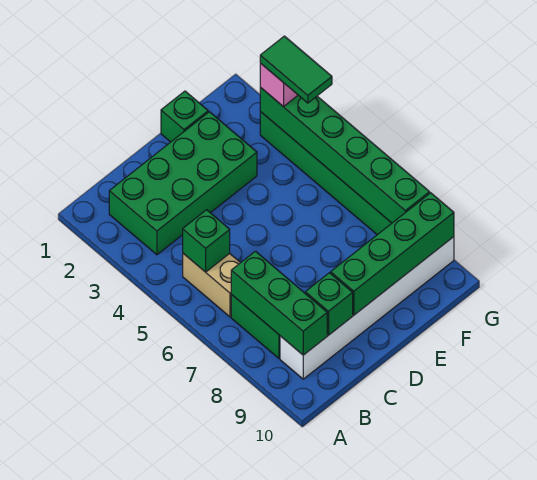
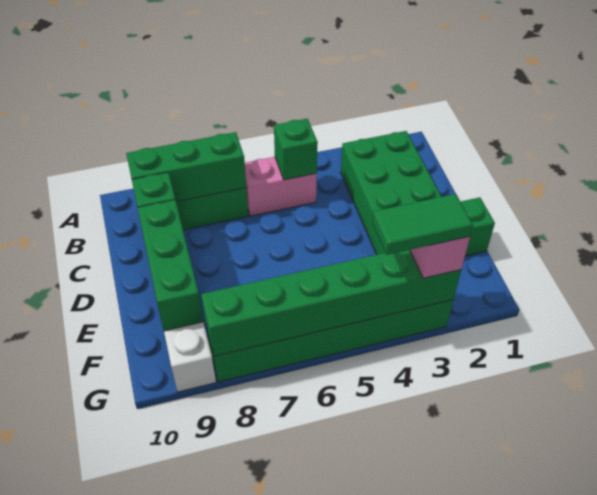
tan 1x2 brick [183,253,240,317] -> pink 1x2 brick [245,157,317,216]
green 1x4 brick [331,193,454,315] -> green 1x3 brick [138,200,203,331]

